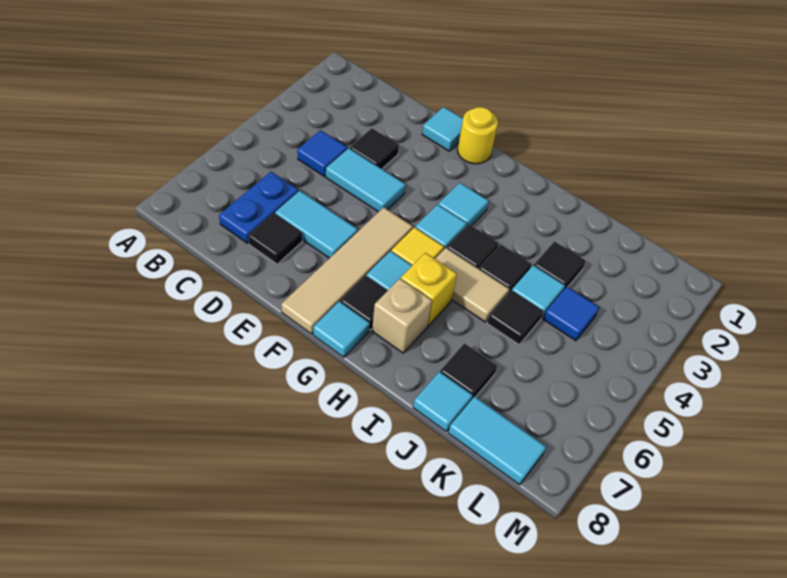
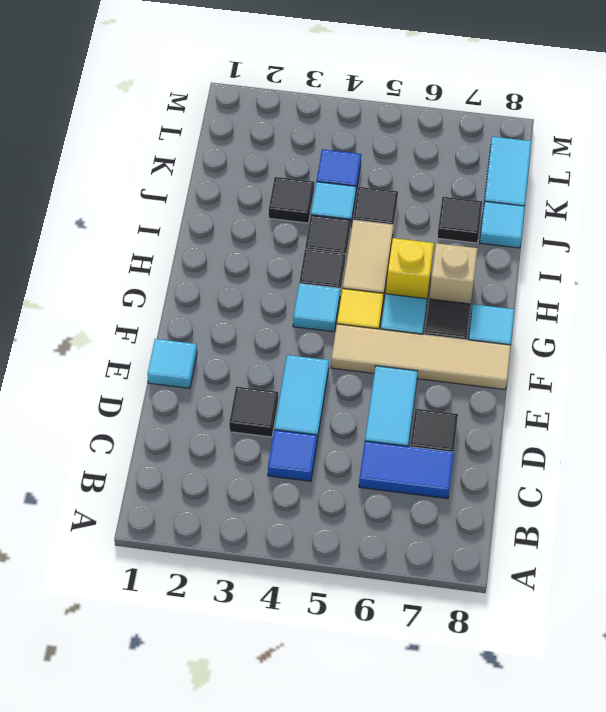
blue 1x2 plate [219,172,298,243] -> blue 1x2 tile [359,441,454,499]
yellow 1x1 round brick [458,107,498,164] -> none
cyan 1x1 tile [438,183,489,226] -> none

